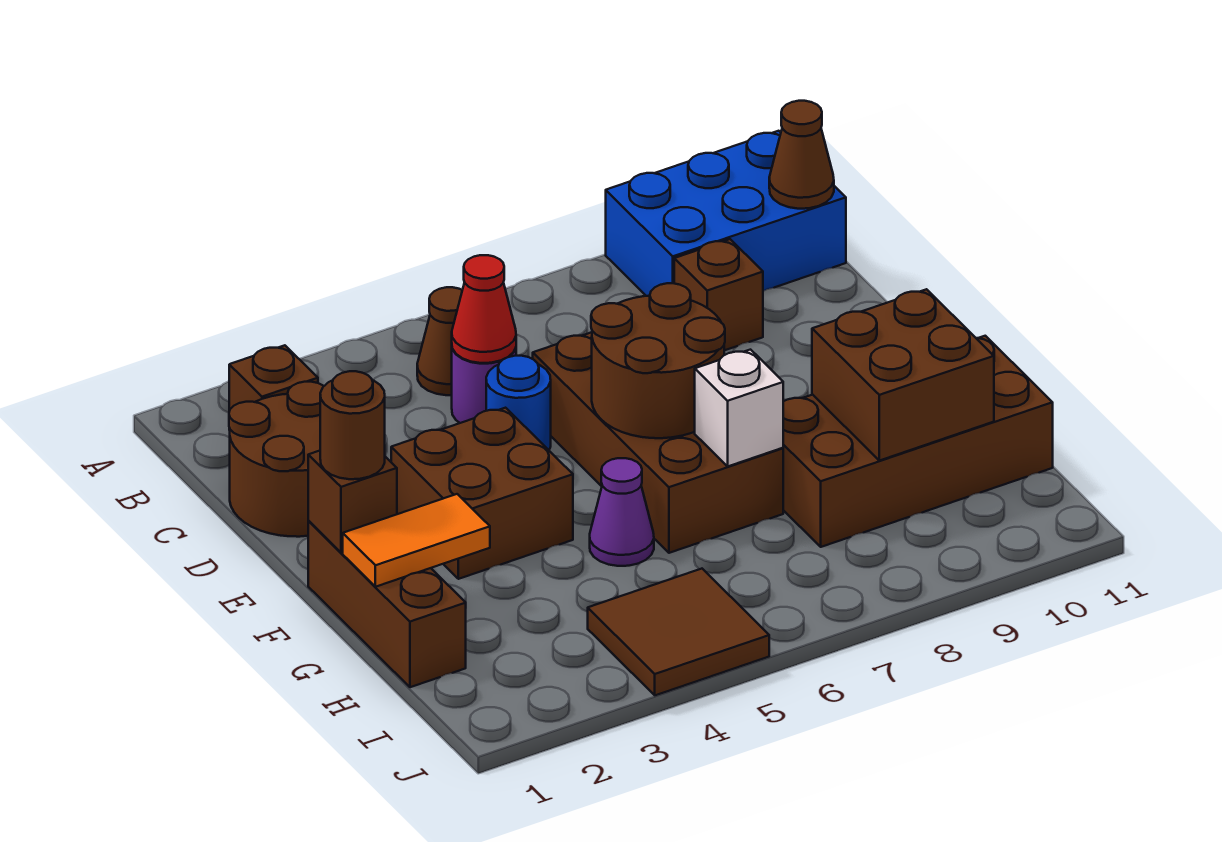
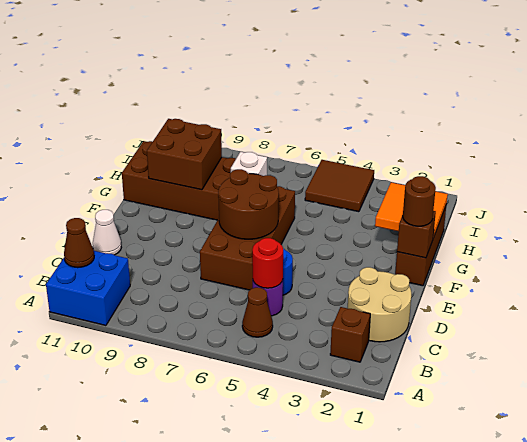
blue 2x3 brick [606,131,846,296] -> blue 2x2 brick [46,251,130,326]
brown 2x2 round brick [229,382,324,537] -> tan 2x2 round brick [348,267,411,342]
red 1x1 cone [452,255,516,363] -> red 1x1 round brick [252,238,283,288]
brown 1x1 brick [674,239,763,350] -> none
none -> white 1x1 cone [93,210,121,255]
brown 2x2 brick [391,408,573,579] -> none
orange 1x2 tile [343,494,490,587] -> orange 2x2 tile [375,182,448,238]
purple 1x1 cone [590,458,654,566] -> none

